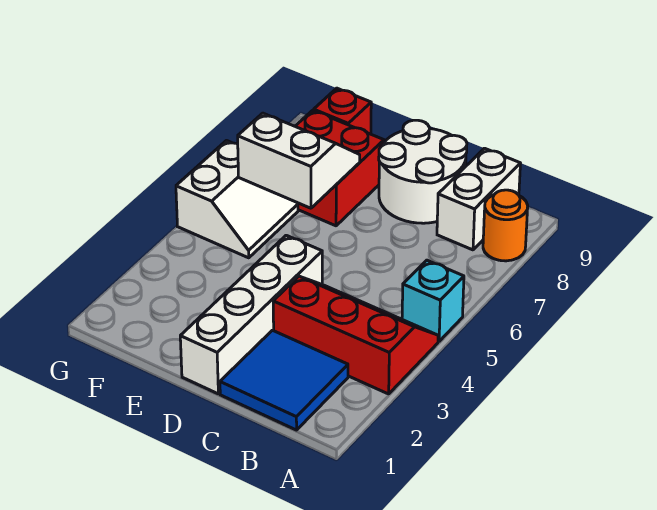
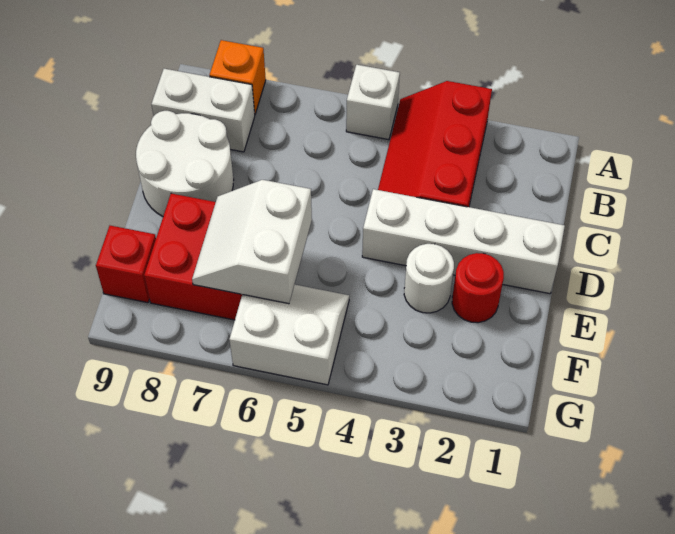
cyan 1x1 brick [402,260,464,341] -> white 1x1 brick [346,65,400,140]
orange 1x1 round brick [483,190,528,261] -> orange 1x1 brick [209,40,266,114]
blue 2x2 tile [220,330,348,430] -> none
none -> red 1x1 round brick [452,253,504,323]
none -> white 1x1 round brick [404,244,454,313]

